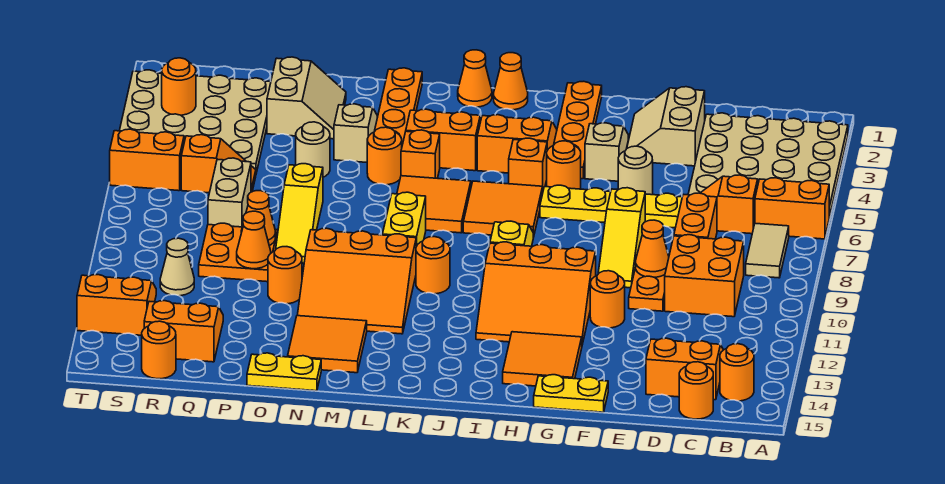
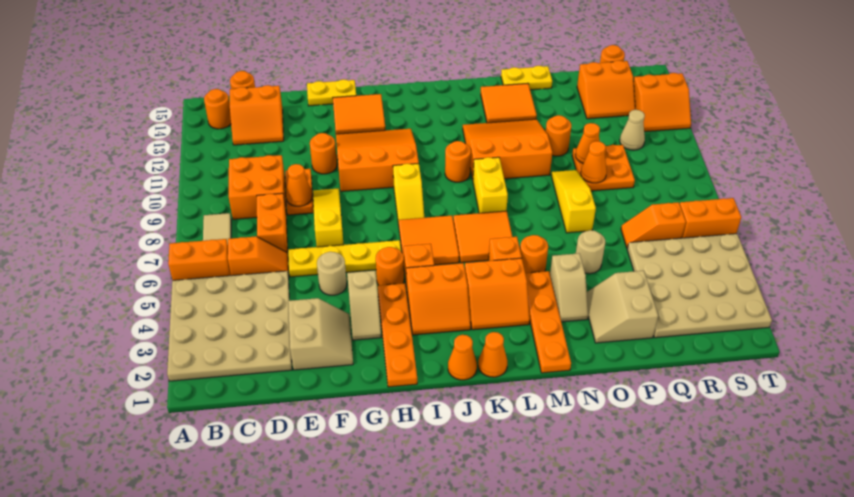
tan 1x2 brick [208,158,251,227] -> none
orange 1x1 round brick [162,58,196,115] -> none

